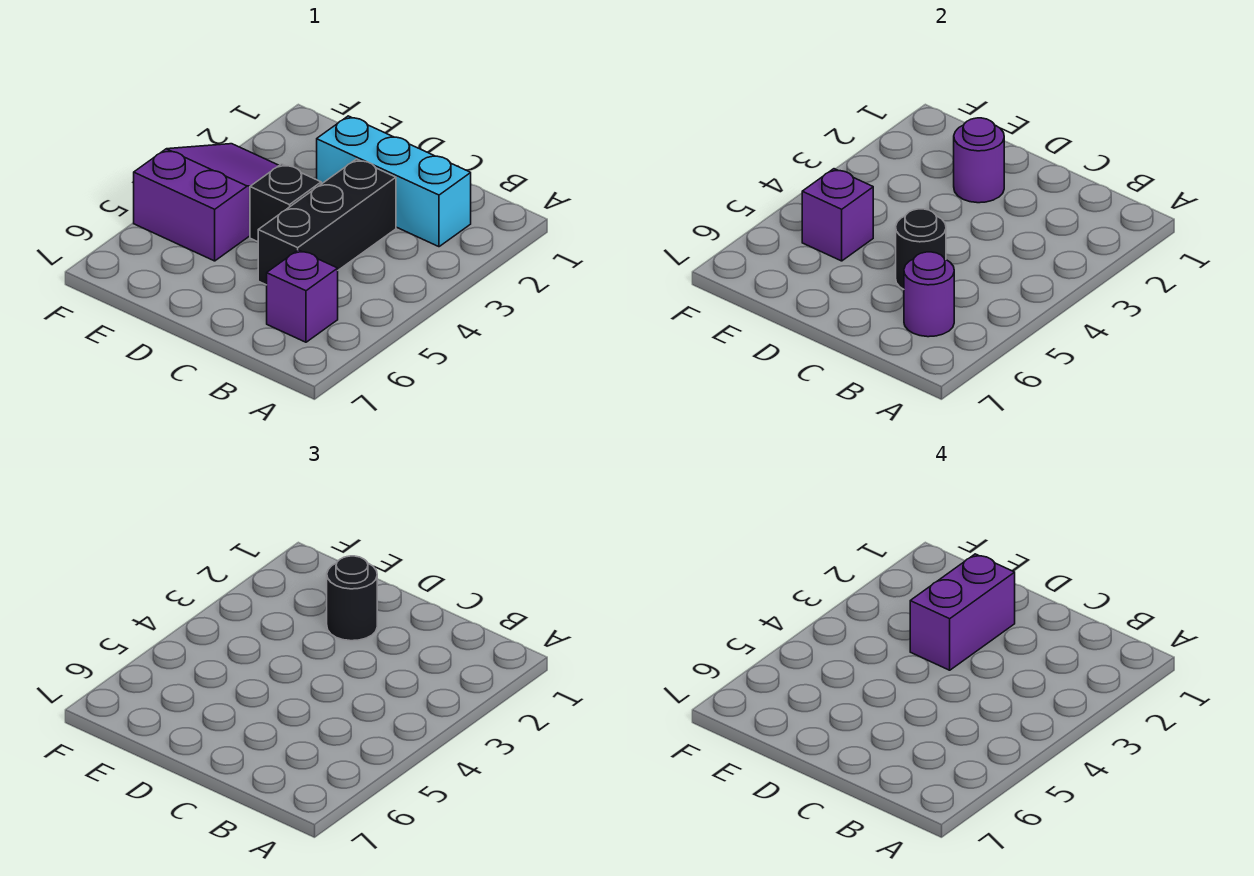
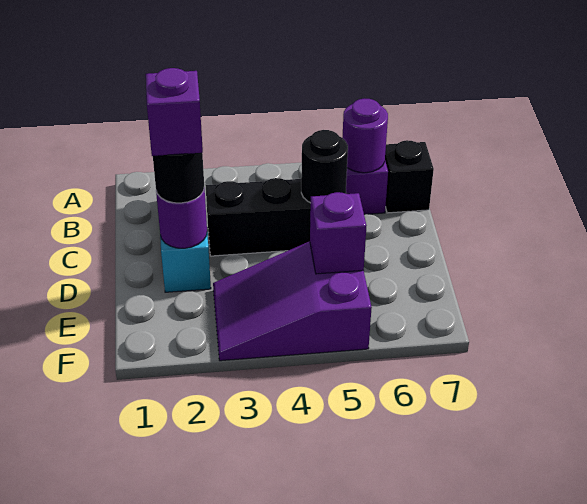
purple 1x2 brick [910,554,1015,670] -> purple 1x1 brick [146,68,203,156]
black 1x1 brick [250,164,321,242] -> black 1x1 brick moved to [385,140,434,213]

